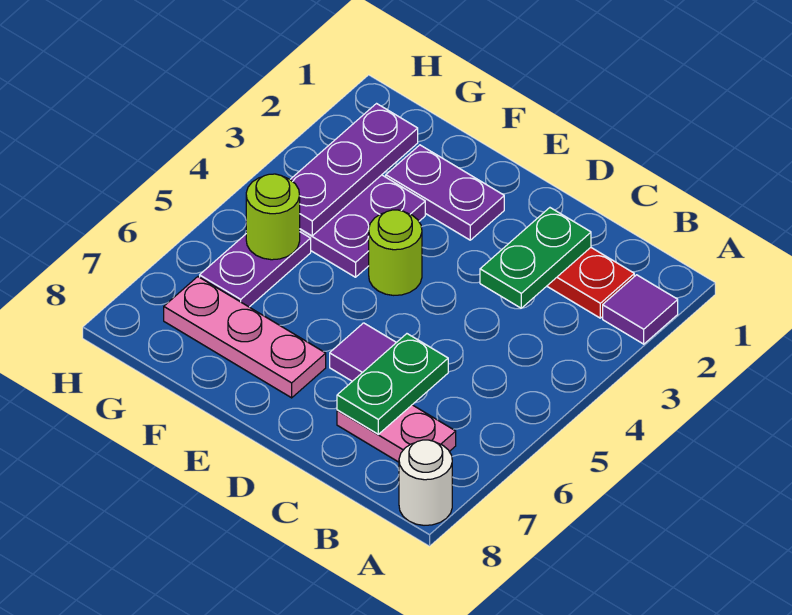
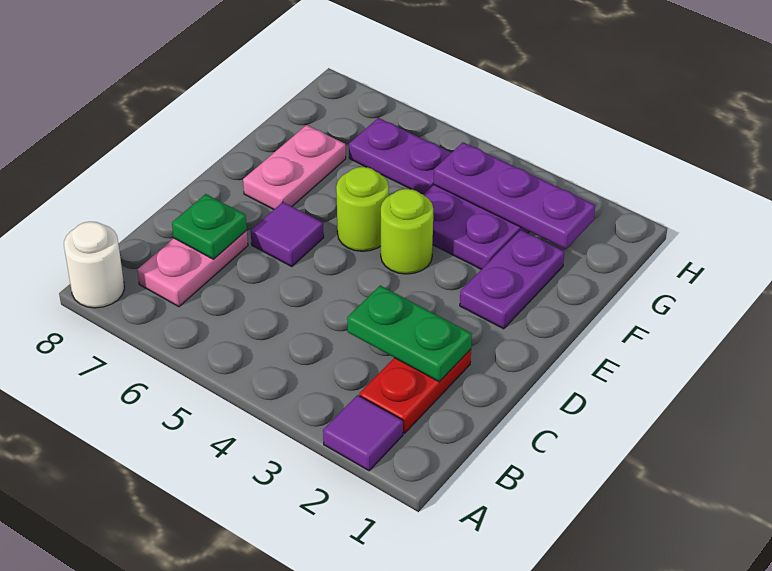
green 1x2 plate [337,334,448,434] -> green 1x1 plate [172,194,247,259]
pink 1x3 plate [164,277,326,398] -> pink 1x2 plate [243,125,346,209]
lime 1x1 round brick [246,174,300,260] -> lime 1x1 round brick moved to [336,167,389,251]

